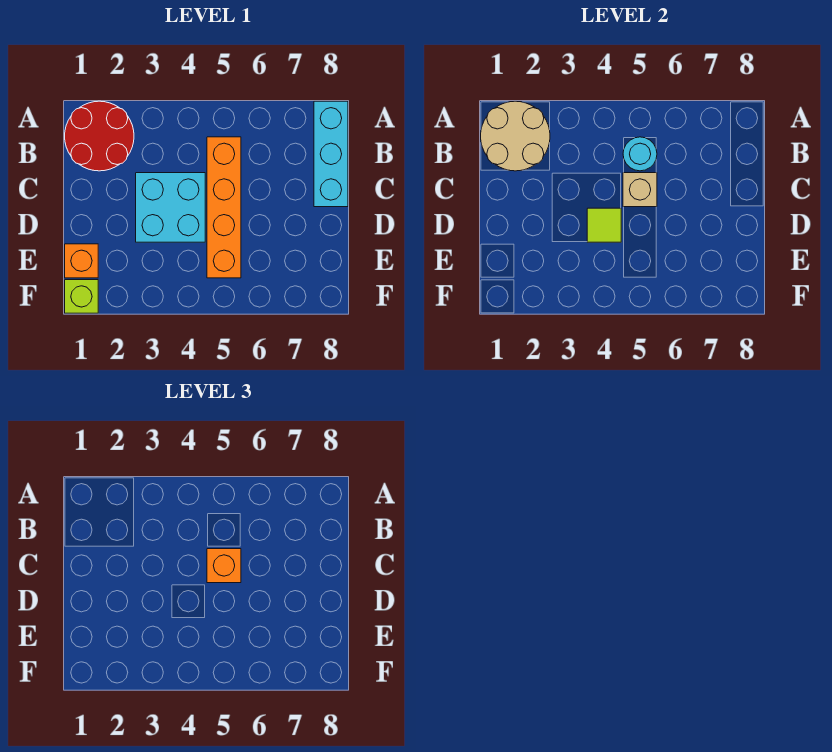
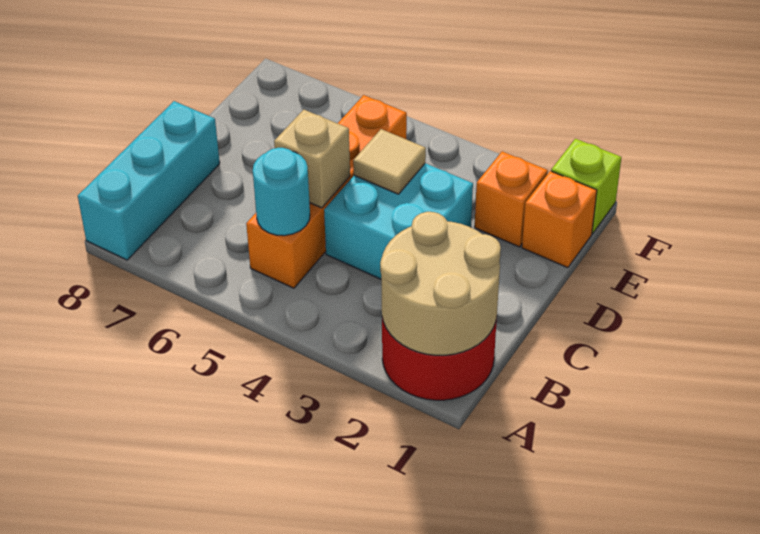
orange 1x1 brick [207,549,241,583] -> orange 1x1 brick moved to [475,151,548,247]
lime 1x1 tile [587,208,621,242] -> tan 1x1 tile [353,129,426,194]

